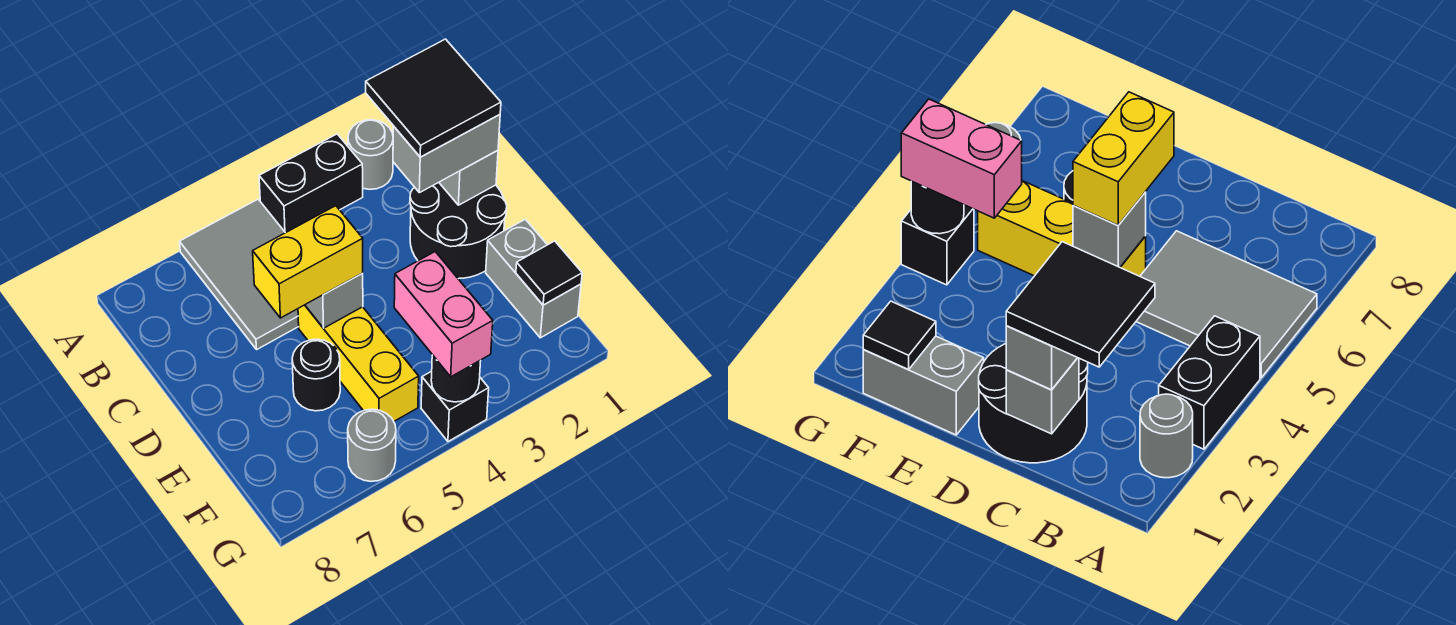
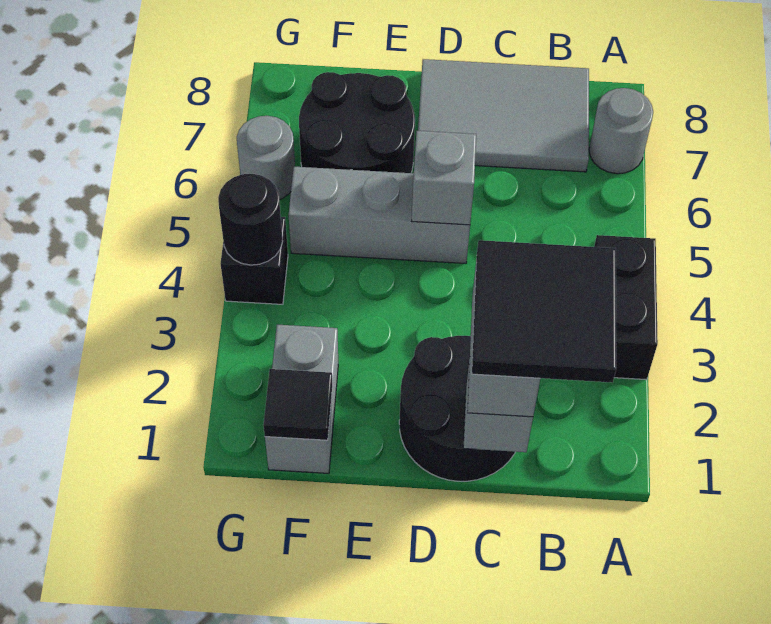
grey 1x1 round brick [348,120,393,189] -> grey 1x1 round brick moved to [589,88,653,174]
grey 2x3 tile [180,199,299,349] -> grey 2x3 tile moved to [418,59,589,172]
yellow 1x3 brick [298,305,419,421] -> grey 1x3 brick [289,167,470,263]
yellow 1x2 brick [253,206,363,318] -> none
grey 1x2 brick [486,219,581,338] -> grey 1x2 brick turned to [265,325,338,473]
black 1x1 round brick [292,339,340,411] -> black 2x2 round brick [299,72,415,173]
pink 1x2 brick [394,252,493,377] -> none

